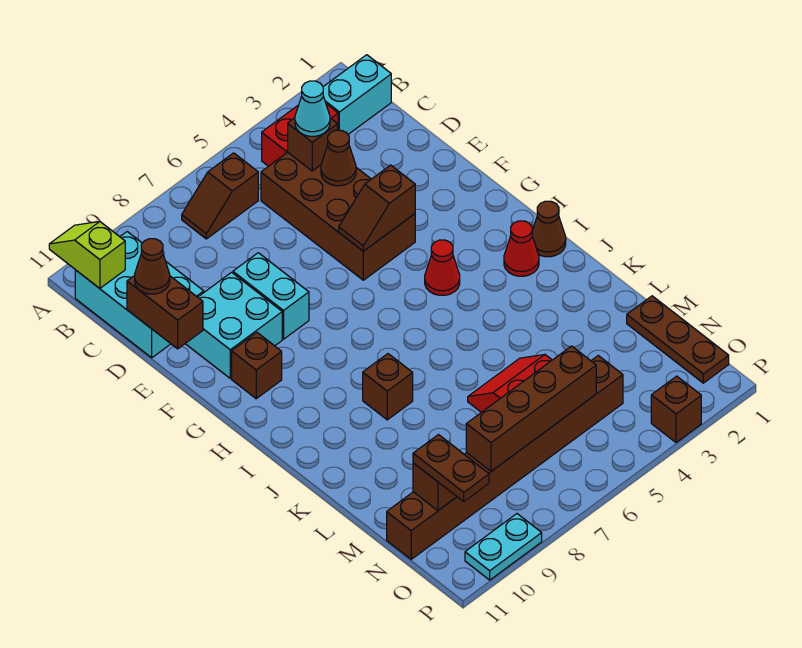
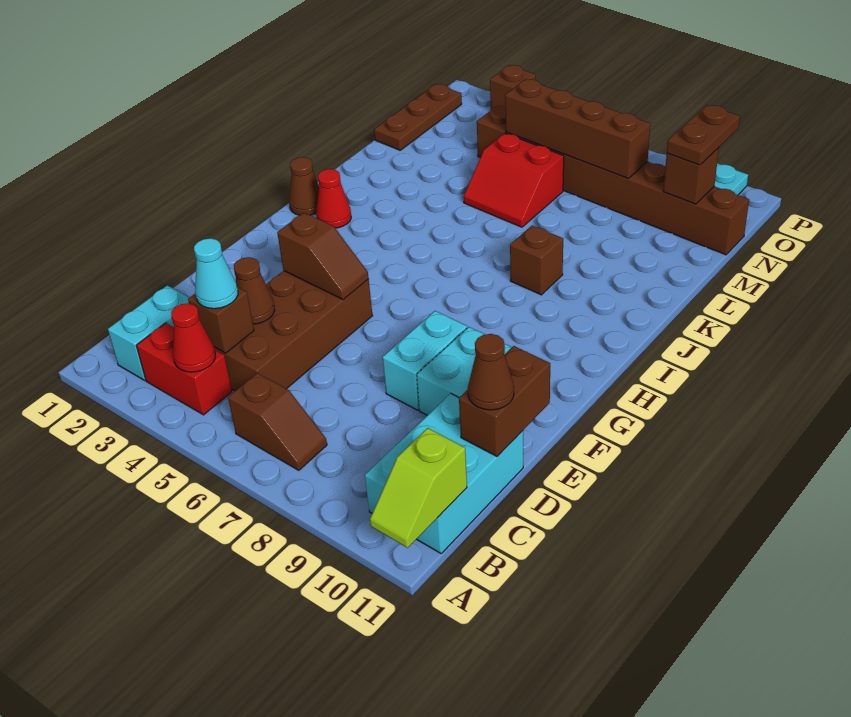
cyan 1x2 brick [323,55,391,134] -> cyan 1x2 brick turned to [108,285,190,380]
brown 1x1 brick [232,332,282,399] -> none
red 1x1 cone [425,240,460,295] -> red 1x1 cone moved to [171,303,215,372]

